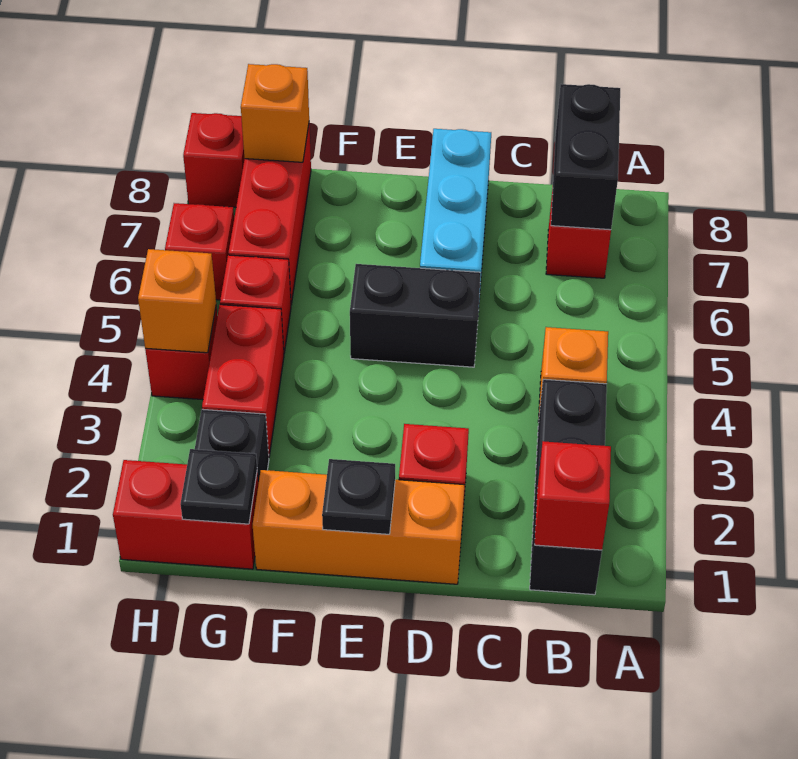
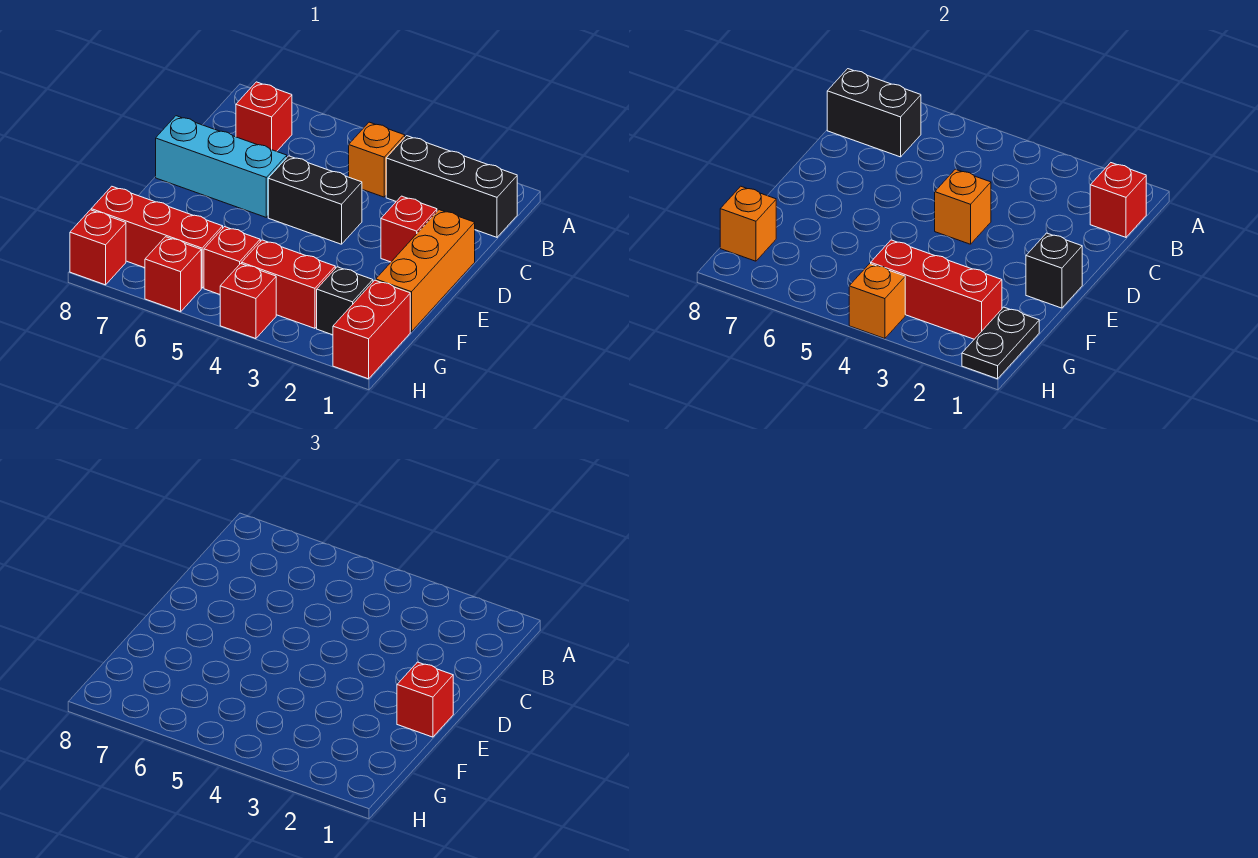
none -> orange 1x1 brick [935,169,991,244]
black 1x2 brick [350,264,481,367] -> black 1x2 brick turned to [268,156,362,244]
black 1x1 plate [322,459,395,534] -> black 1x1 brick [1026,233,1082,308]
none -> red 1x1 brick [397,662,453,737]
black 1x1 plate [180,449,257,524] -> black 1x2 plate [962,307,1039,379]
none -> red 1x3 brick [871,240,1002,339]

